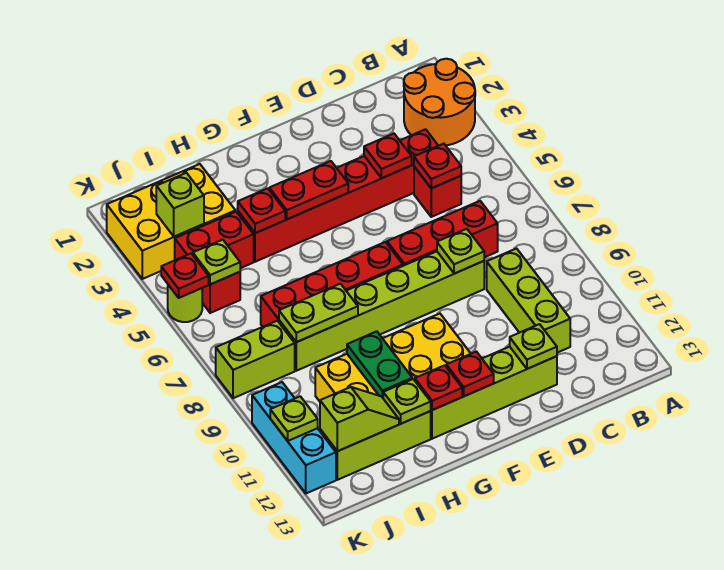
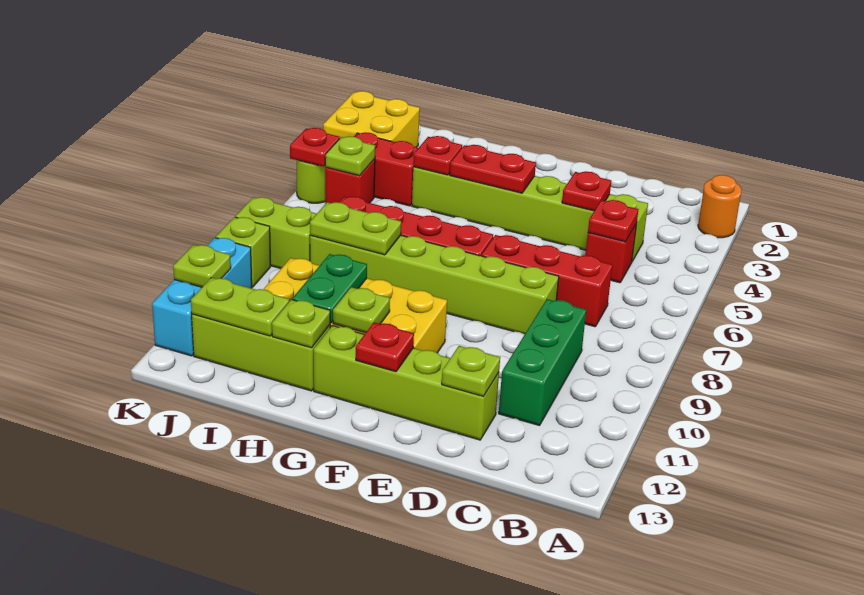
orange 2x2 round brick [404,59,475,146] -> orange 1x1 round brick [698,175,742,238]
red 1x6 brick [238,129,438,262] -> lime 1x6 brick [412,167,648,261]
lime 1x3 brick [487,249,570,353] -> green 1x3 brick [499,299,586,426]
lime 1x1 plate [437,229,484,274] -> lime 1x1 plate moved to [333,287,390,333]
red 1x1 plate [415,365,462,410] -> none
yellow 2x3 brick [107,164,235,279] -> yellow 2x2 brick [323,91,420,147]
lime 1x2 slope [320,387,399,451] -> lime 1x2 plate [191,278,289,336]
lime 1x1 brick [156,173,204,237] -> lime 1x1 brick moved to [216,217,270,287]

